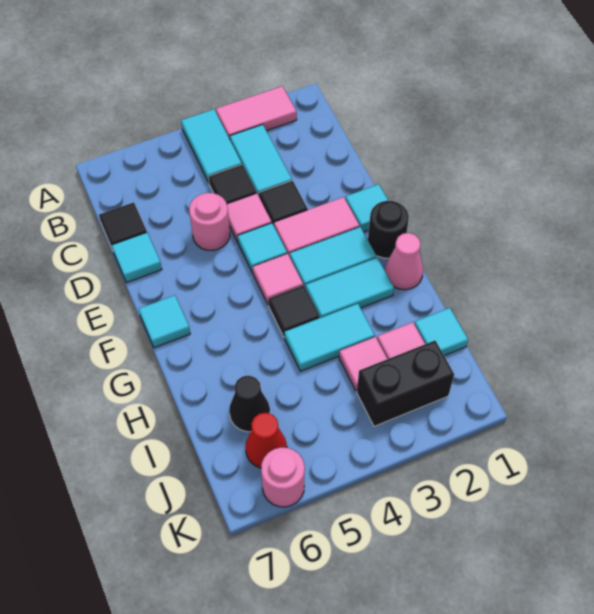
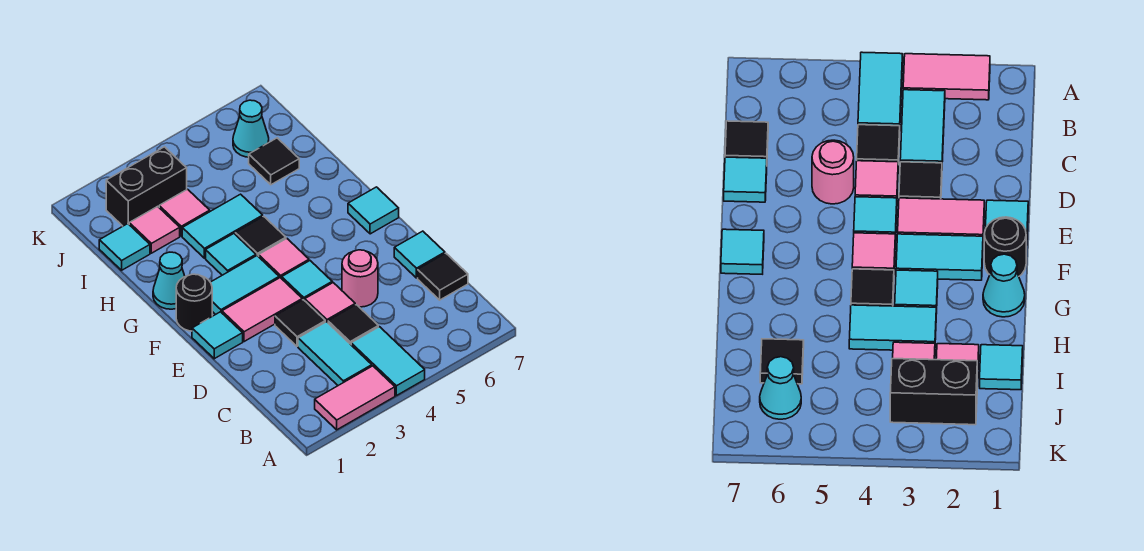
pink 1x1 cone [385,233,423,290] -> cyan 1x1 cone [153,252,185,309]
cyan 1x2 tile [306,258,394,318] -> cyan 1x1 tile [206,234,256,275]
black 1x1 cone [229,376,270,432] -> black 1x1 tile [249,138,299,185]
red 1x1 cone [246,413,287,468] -> cyan 1x1 cone [233,100,269,157]
pink 1x1 round brick [261,448,305,507] -> none

